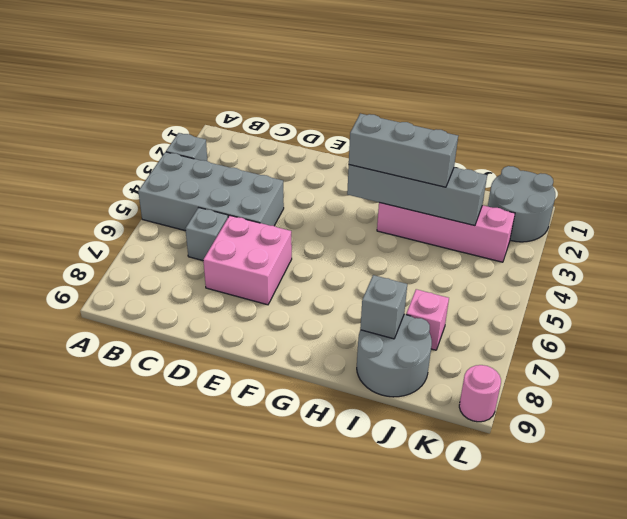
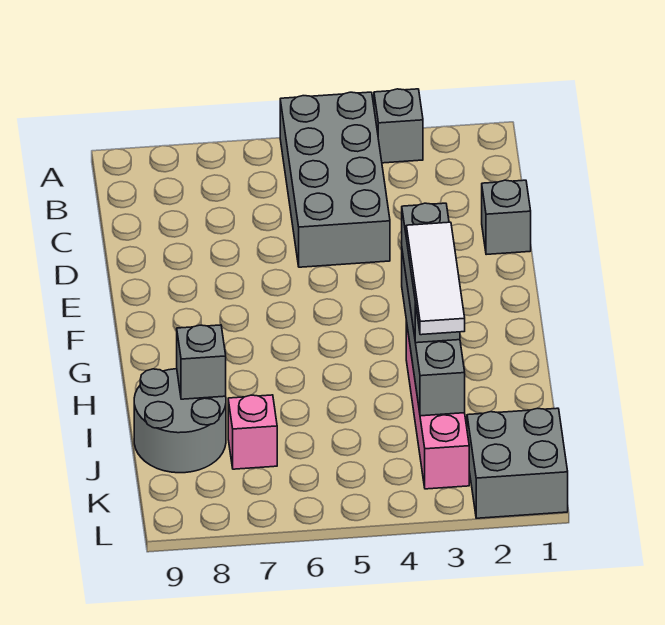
grey 1x1 brick [185,208,228,261] -> grey 1x1 brick moved to [482,180,531,255]
pink 2x2 brick [203,216,292,305] -> none
none -> white 1x3 tile [406,222,465,335]
grey 2x2 round brick [488,166,555,242] -> grey 2x2 brick [467,408,568,518]
pink 1x1 round brick [459,365,501,422] -> none

